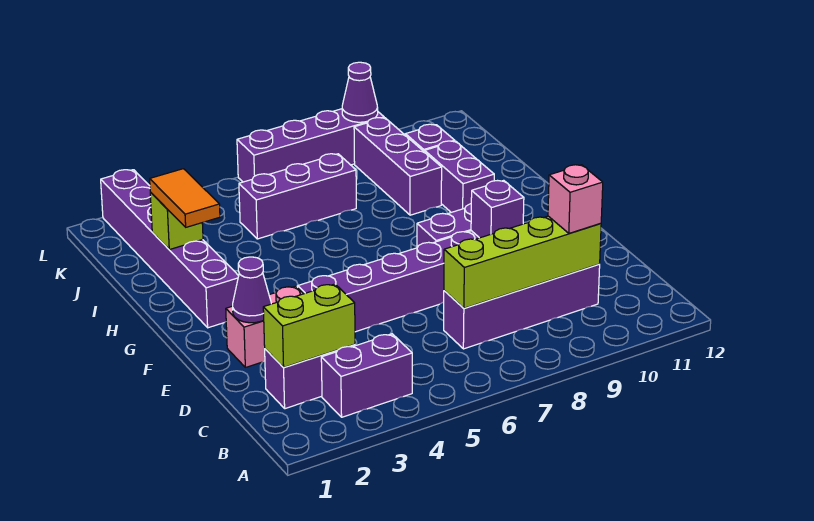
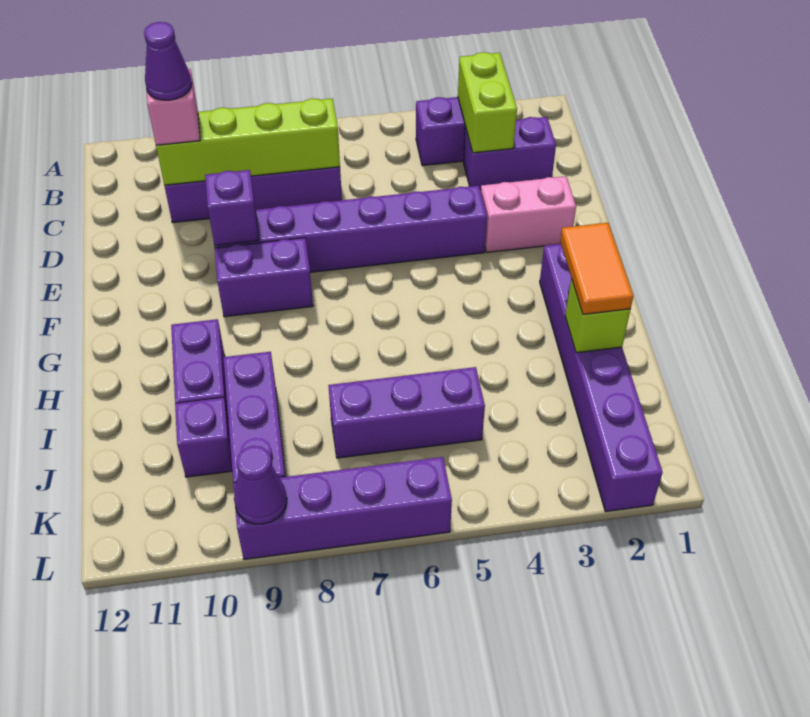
lime 1x2 brick [263,284,355,368] -> lime 1x2 brick turned to [458,52,517,153]
purple 1x1 cone [233,257,271,323] -> purple 1x1 cone moved to [144,22,192,100]

